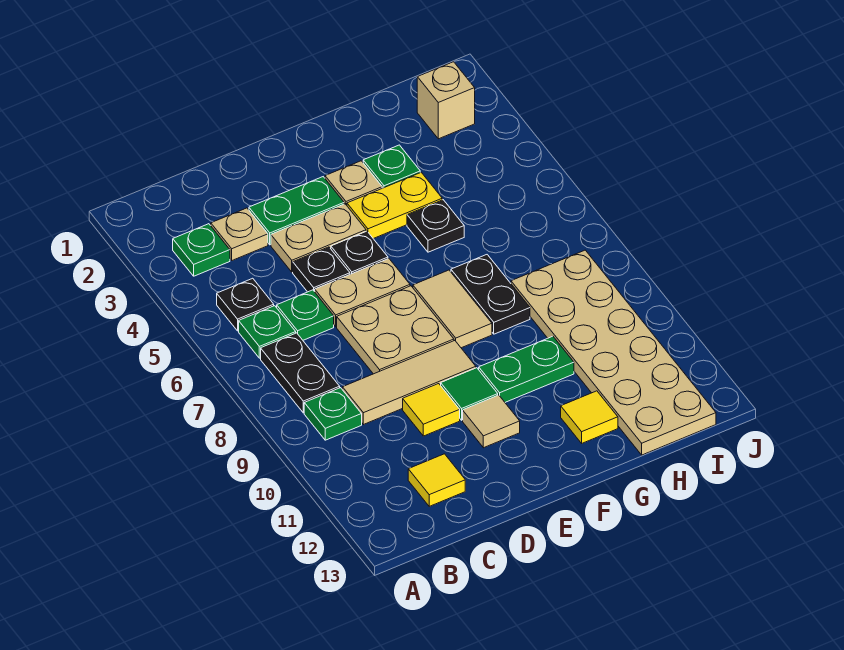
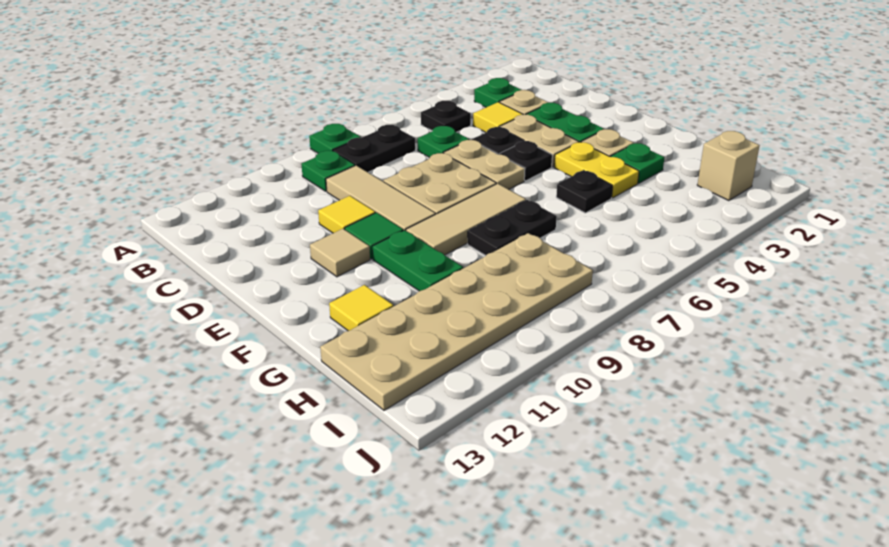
green 1x1 plate [239,306,296,358] -> green 1x1 plate moved to [309,124,361,153]
yellow 1x1 tile [408,454,465,506] -> yellow 1x1 tile moved to [473,102,523,132]
tan 1x2 tile [413,270,492,348] -> tan 1x3 tile [406,183,526,255]

